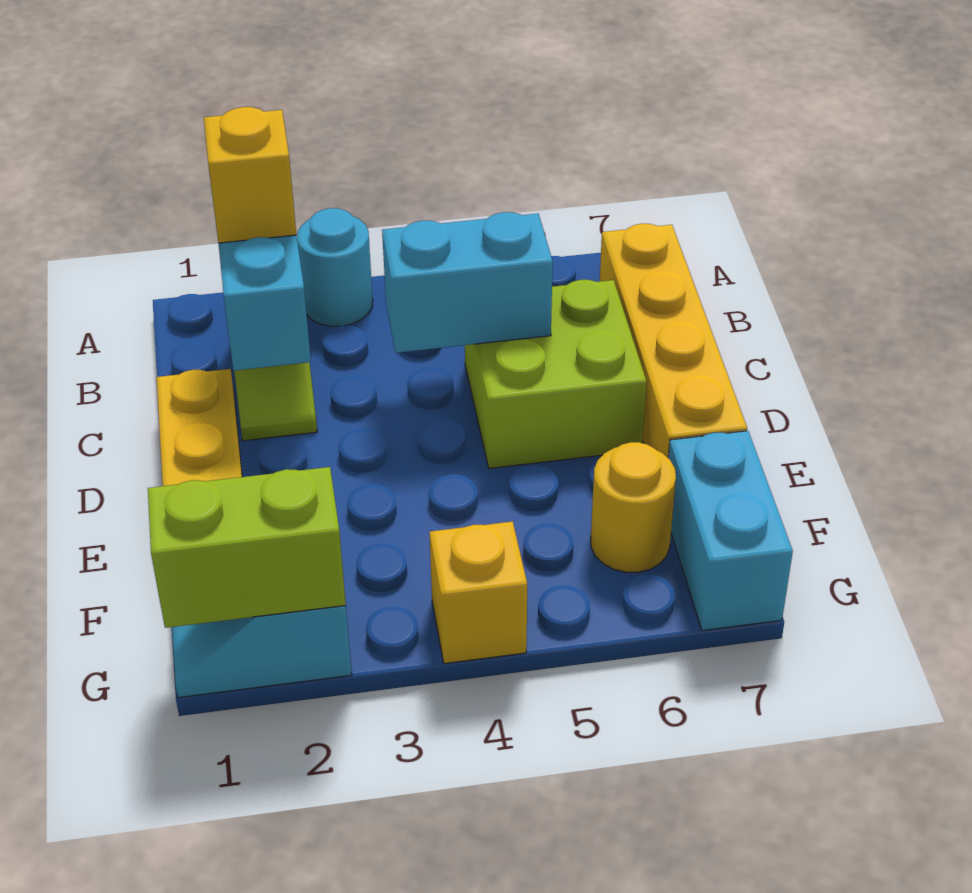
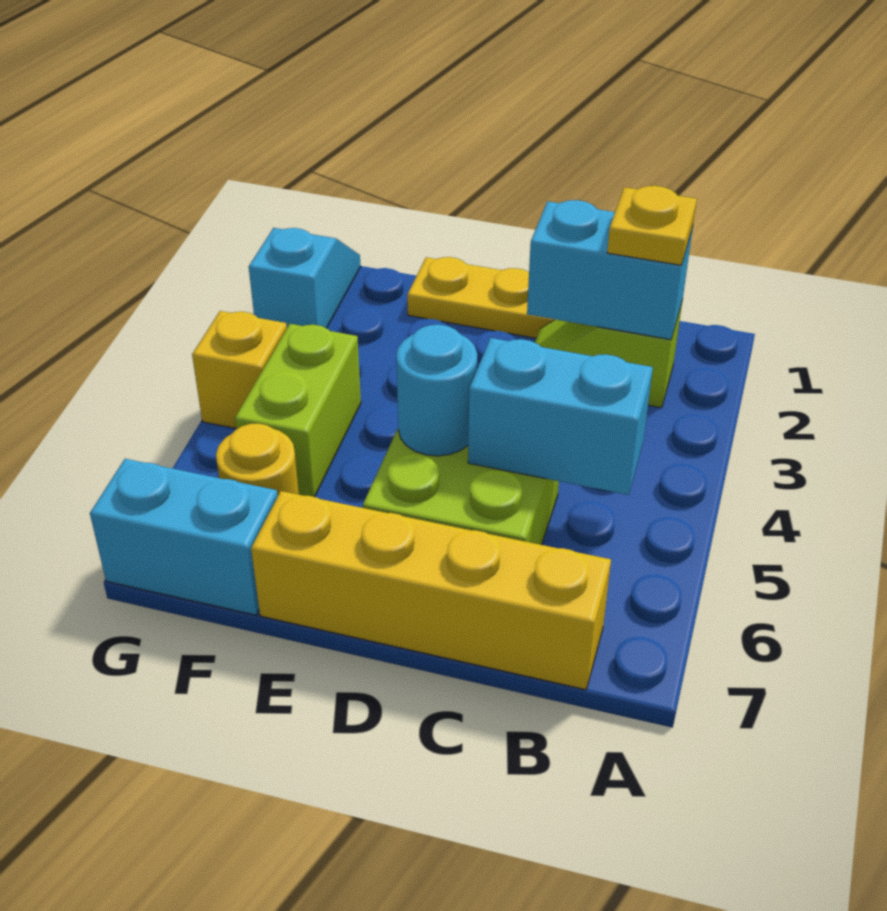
cyan 1x1 round brick [297,208,373,326] -> cyan 1x1 round brick moved to [396,325,477,456]
yellow 1x1 brick [204,107,296,243] -> yellow 1x1 plate [607,186,697,265]
cyan 1x2 brick [382,212,553,353] -> cyan 1x2 brick turned to [468,338,653,495]
lime 1x2 brick [148,467,346,628] -> lime 1x2 brick moved to [235,324,361,497]

